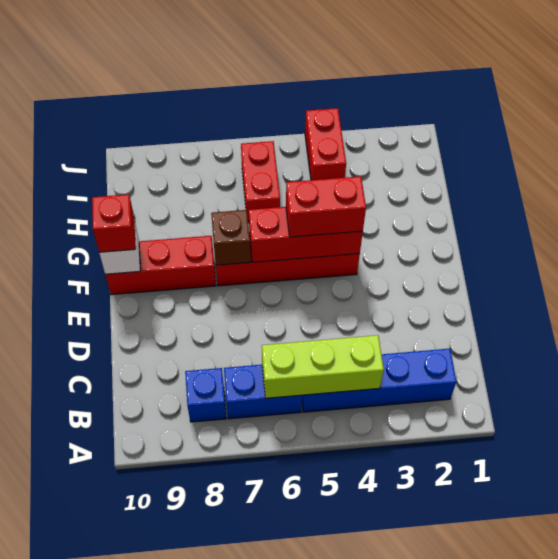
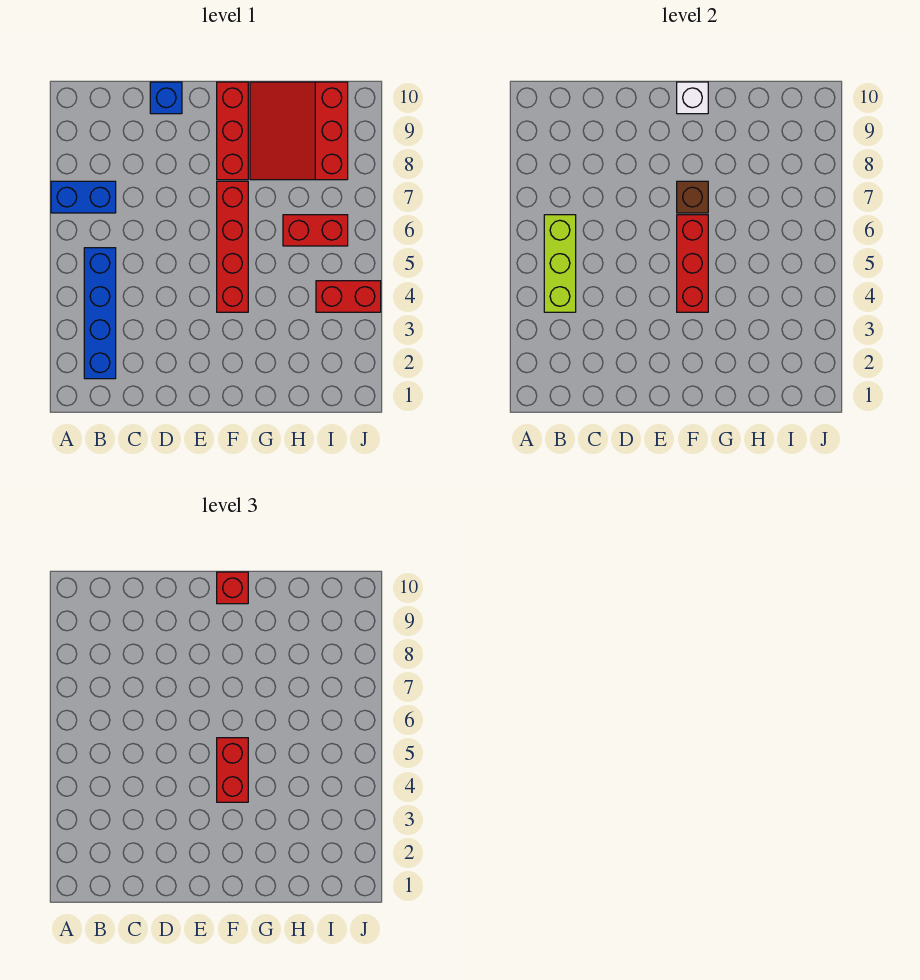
blue 1x2 brick [224,365,302,419] -> blue 1x2 brick turned to [51,181,116,213]
blue 1x1 brick [185,368,226,422] -> blue 1x1 brick moved to [150,82,182,114]
none -> red 3x3 slope [250,82,348,180]

